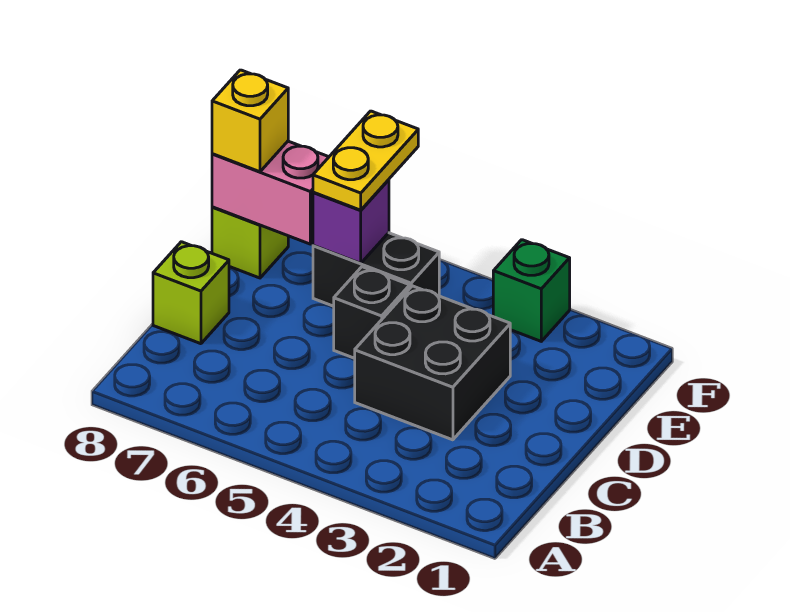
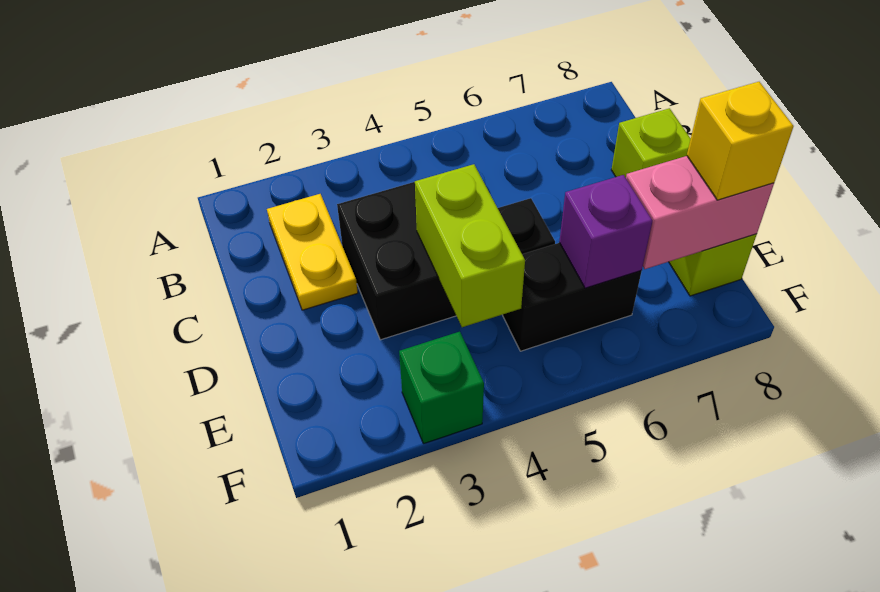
none -> lime 1x2 brick [415,164,525,327]
yellow 1x2 plate [313,111,418,210] -> yellow 1x2 plate moved to [267,194,358,310]

